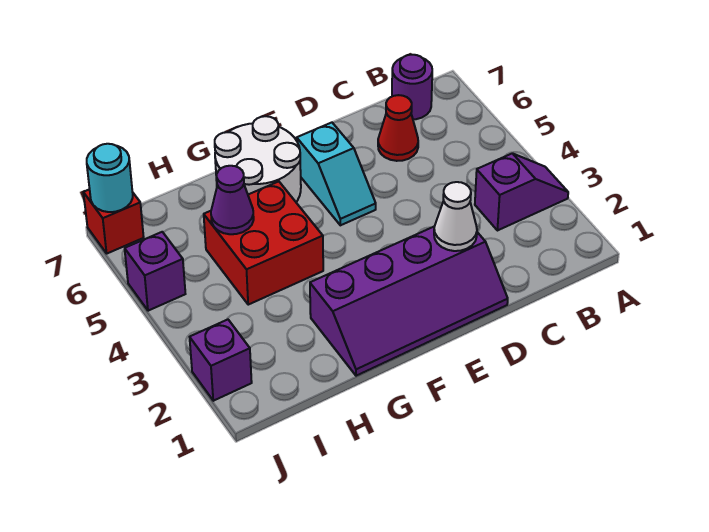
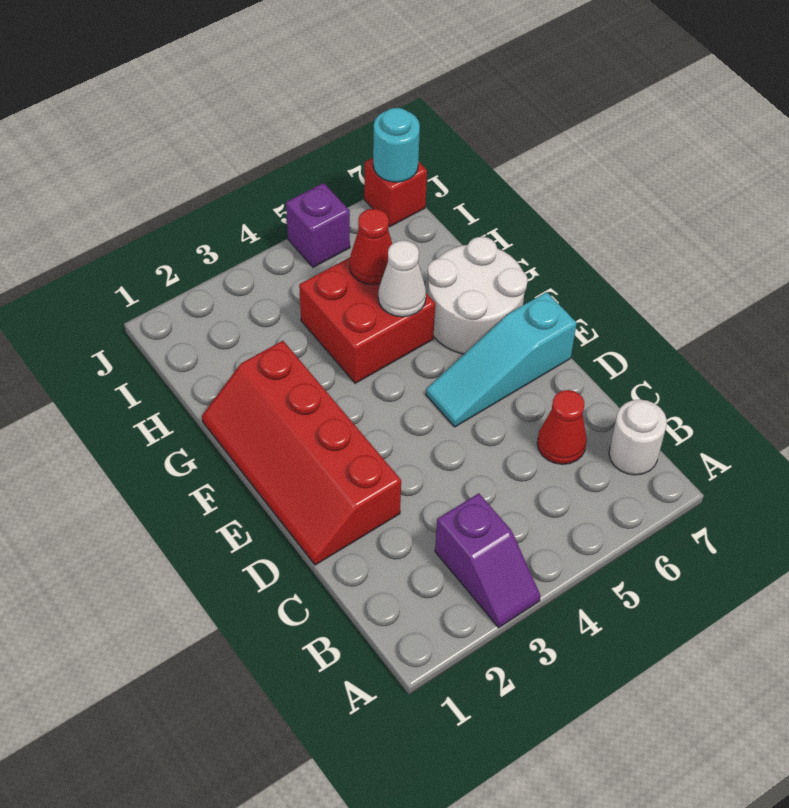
purple 1x1 round brick [392,55,432,119] -> white 1x1 round brick [609,400,667,475]
purple 2x4 slope [310,226,508,376] -> red 2x4 slope [202,341,401,565]
white 1x1 cone [434,182,477,251] -> white 1x1 cone moved to [378,240,426,317]
cyan 1x2 slope [297,123,376,225] -> cyan 1x3 slope [426,292,577,427]
purple 1x1 cone [211,166,254,234] -> red 1x1 cone [350,209,392,285]
purple 1x1 brick [190,320,252,401] -> none

